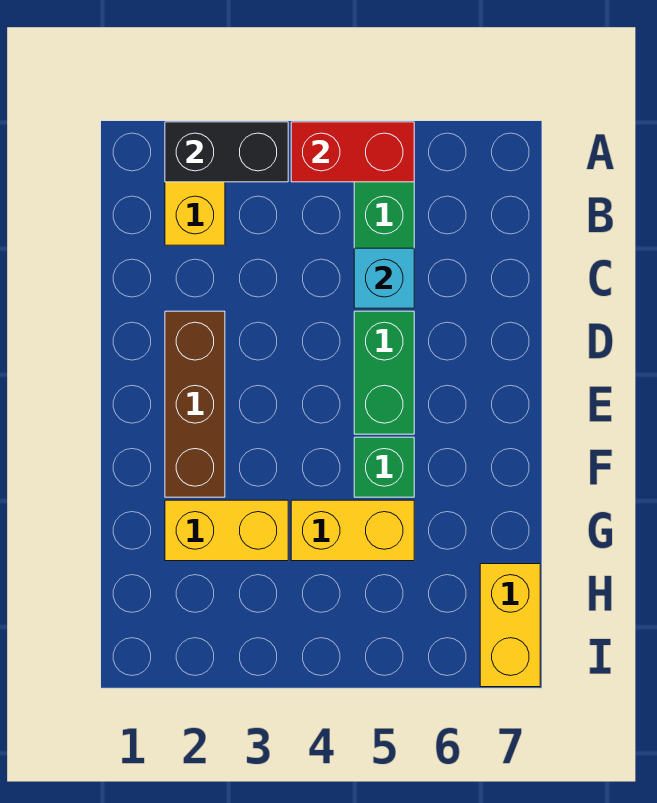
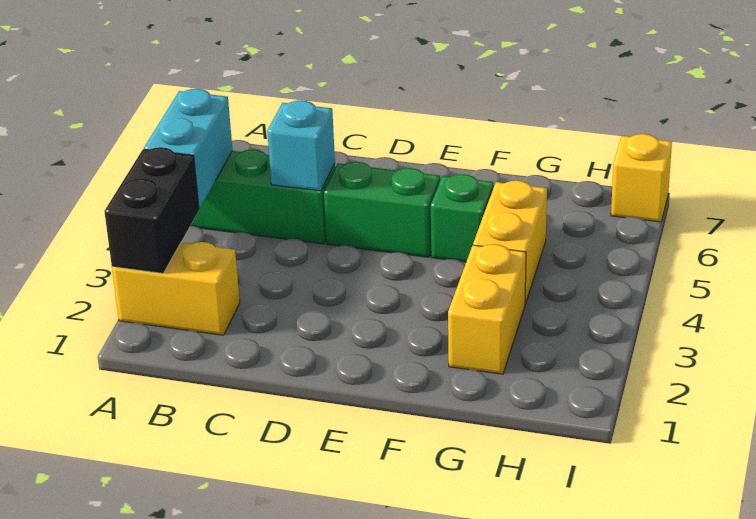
red 1x2 brick [291,122,414,182] -> cyan 1x2 brick [144,89,232,209]
brown 1x3 brick [165,311,225,497] -> none
yellow 1x2 brick [480,564,540,687] -> yellow 1x1 brick [611,134,672,222]

